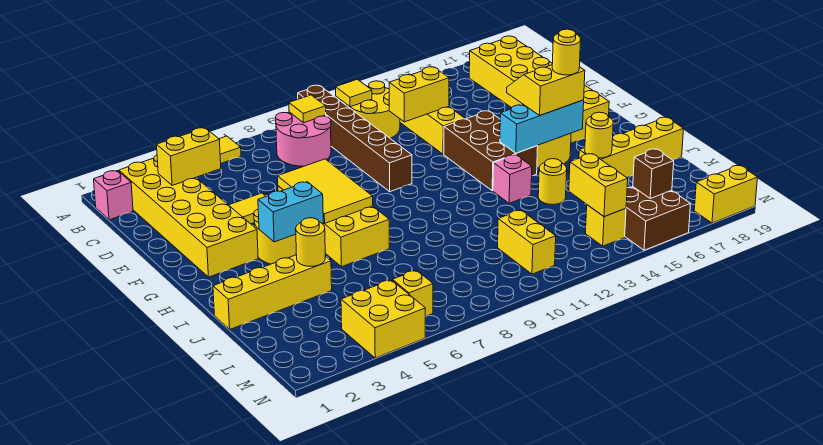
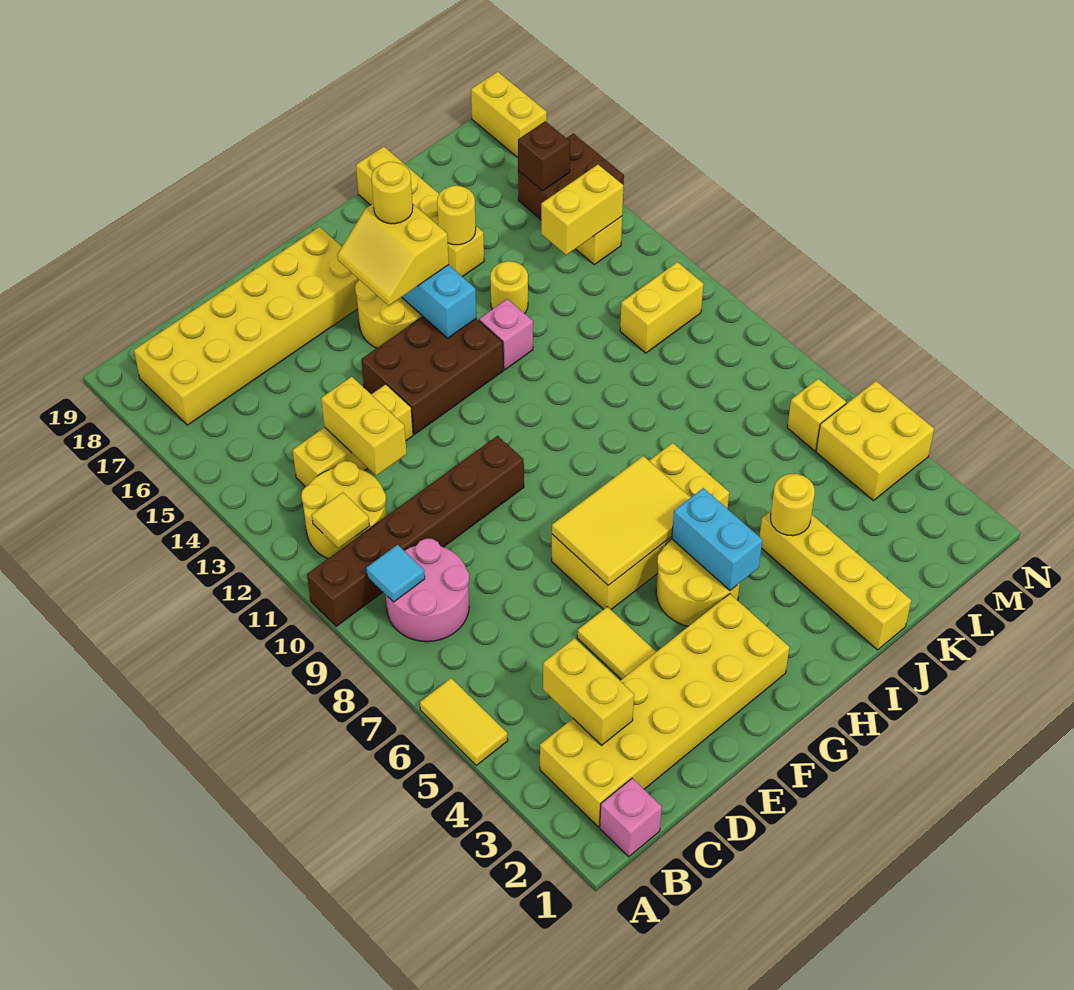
yellow 1x1 tile [289,95,326,123] -> cyan 1x1 tile [366,545,425,602]

